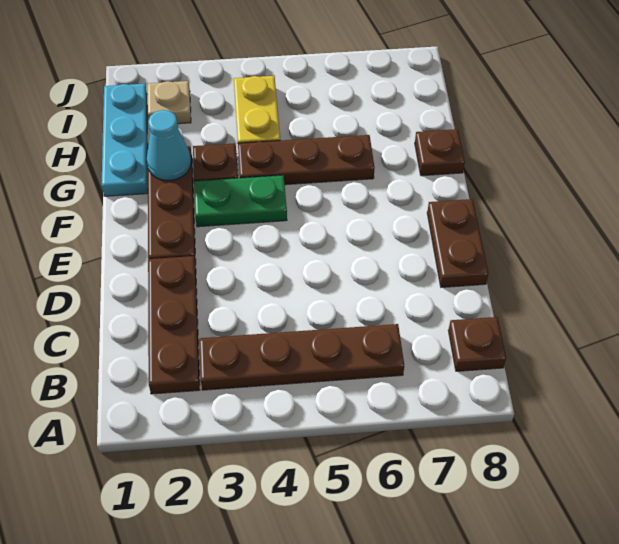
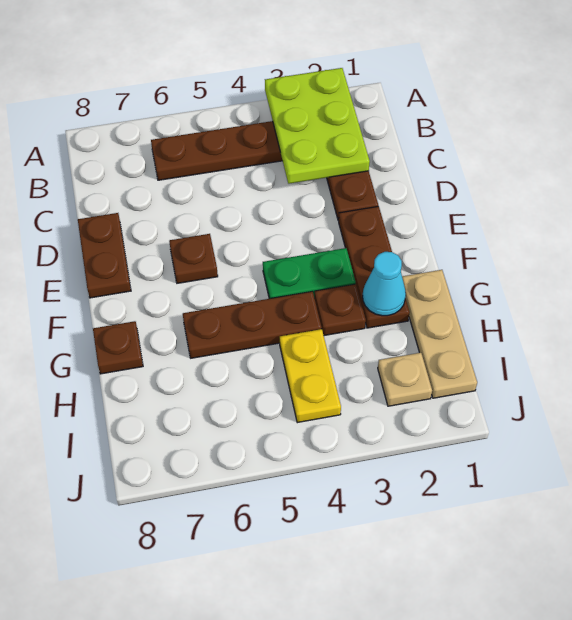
none -> lime 2x3 plate [265,68,370,184]
brown 1x1 plate [448,317,506,371] -> brown 1x1 plate moved to [169,234,218,283]
cyan 1x3 plate [102,84,148,196] -> tan 1x3 plate [402,270,477,398]

